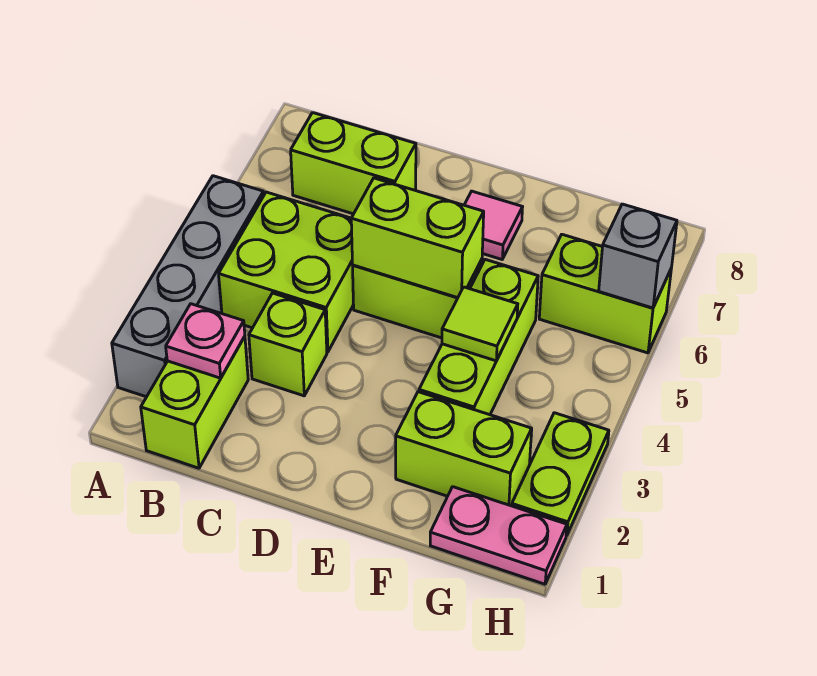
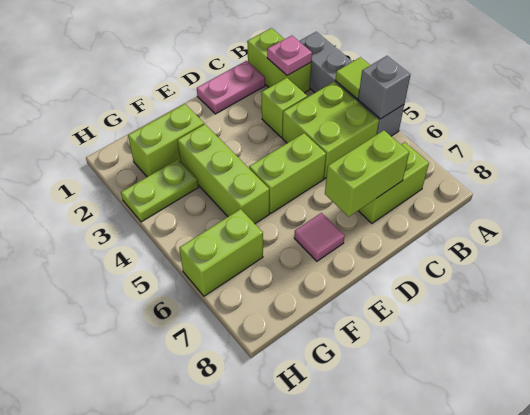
lime 1x2 brick [351,178,484,298] -> lime 1x2 brick moved to [325,130,409,217]
lime 1x1 tile [442,287,518,361] -> lime 1x1 tile moved to [335,57,370,99]
pink 1x2 plate [430,487,567,584] -> pink 1x2 plate moved to [197,61,265,114]
lime 1x2 plate [512,413,609,536] -> lime 1x2 plate turned to [121,159,198,222]
grey 1x1 brick [599,204,677,308] -> grey 1x1 brick moved to [358,56,410,119]

